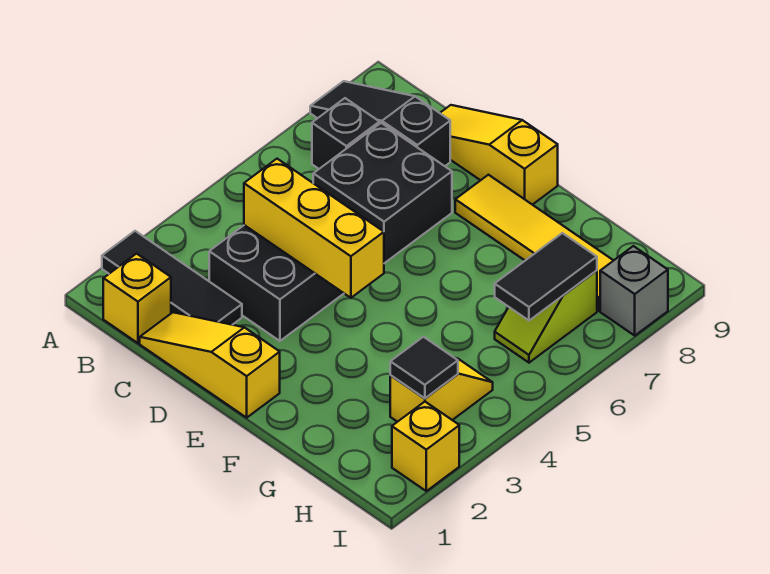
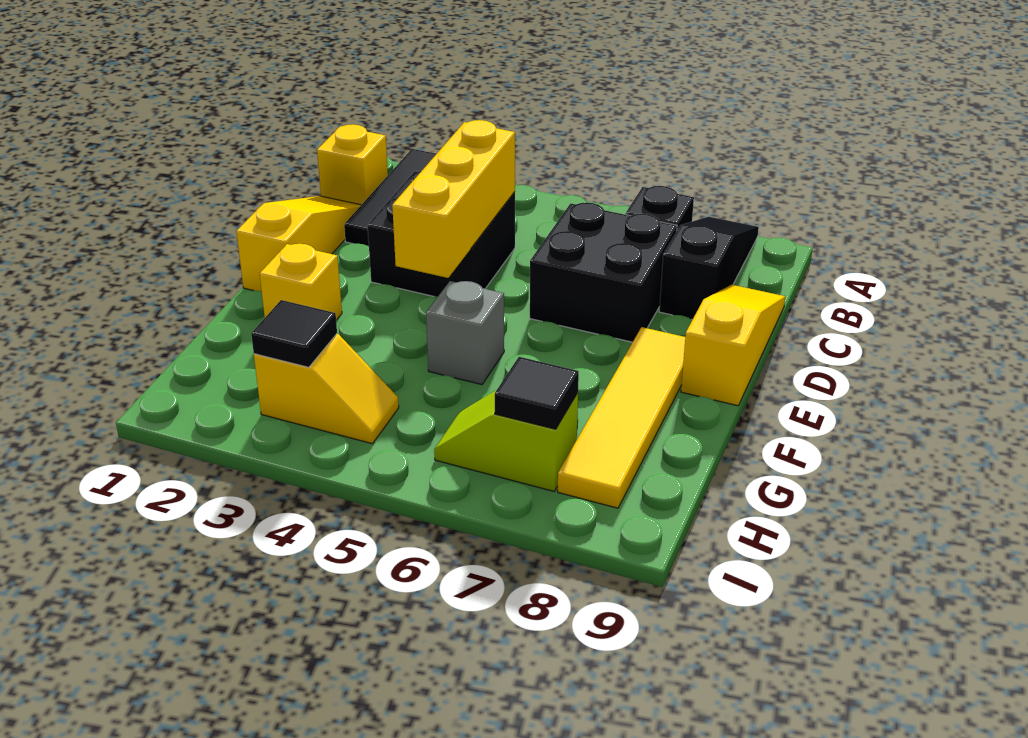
black 1x2 tile [495,233,597,321] -> black 1x1 tile [495,357,579,429]
yellow 1x1 brick [392,402,459,491] -> yellow 1x1 brick moved to [260,244,342,320]
grey 1x1 brick [600,246,668,336] -> grey 1x1 brick moved to [426,281,504,385]

